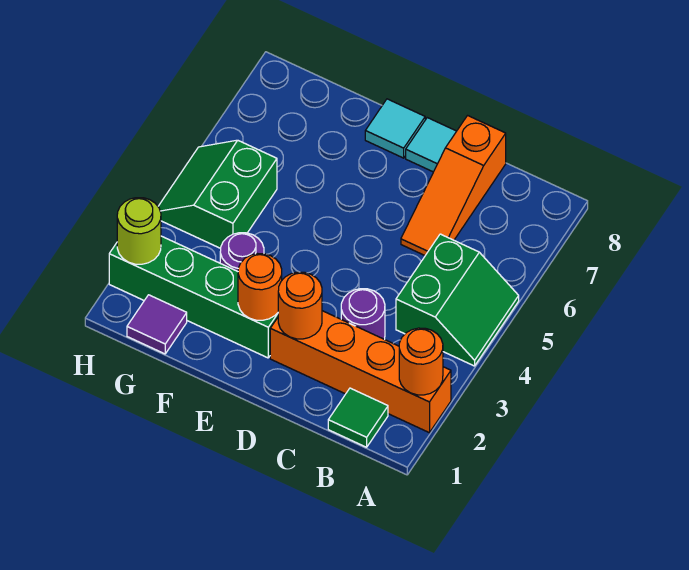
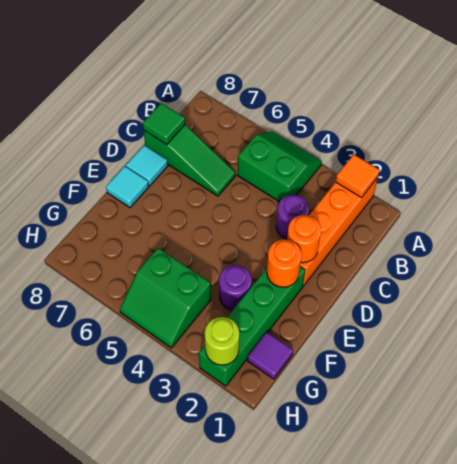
orange 1x1 round brick [399,328,443,395] -> orange 1x1 tile [336,155,380,198]
green 1x1 tile [328,388,388,447] -> green 1x1 tile moved to [142,103,185,145]
orange 1x3 slope [401,116,506,255] -> green 1x3 slope [143,125,236,196]

